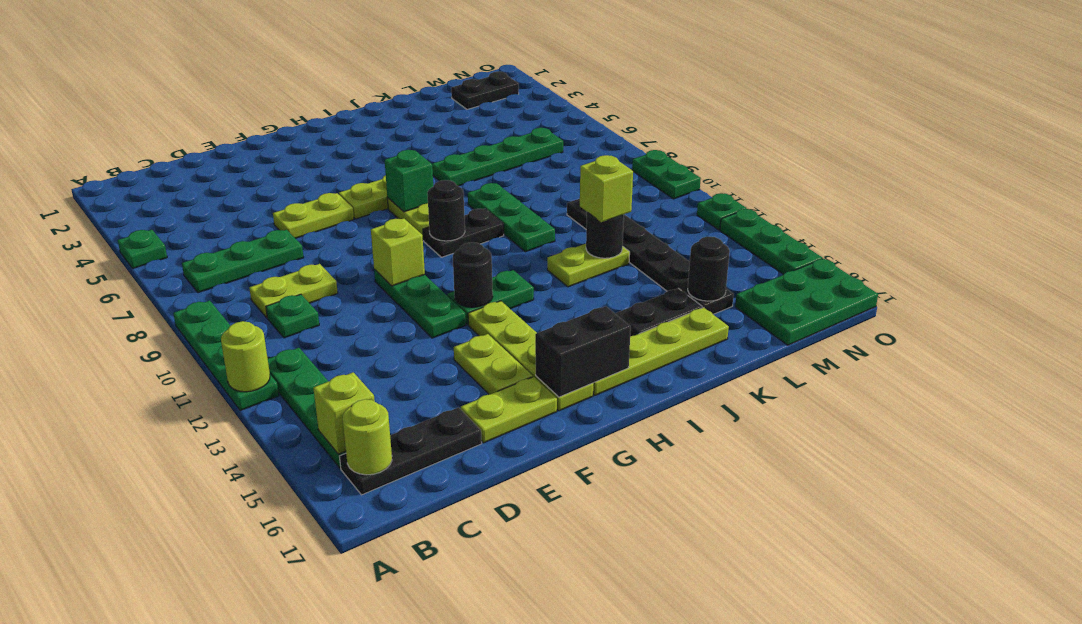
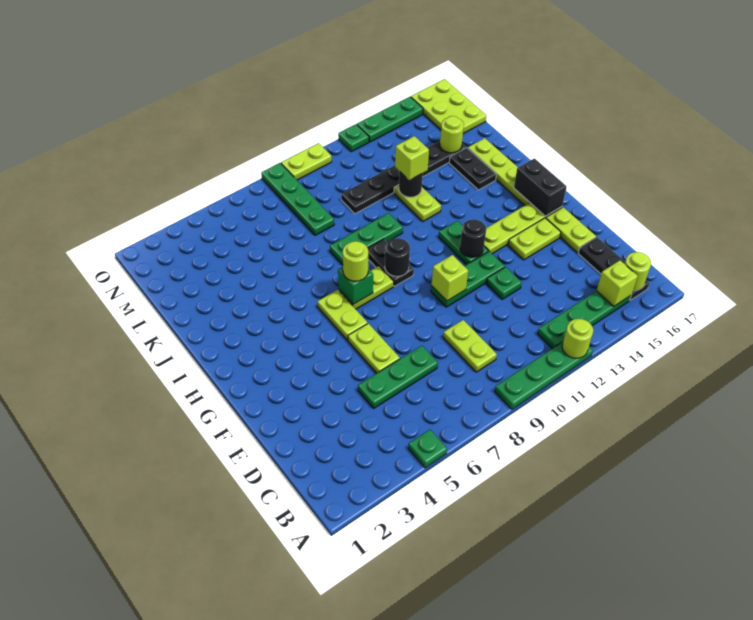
green 1x3 plate [182,230,304,293] -> green 1x3 plate turned to [358,346,438,408]
green 1x1 plate [266,294,319,338] -> green 1x1 plate moved to [487,267,522,299]
none -> lime 1x1 round brick [343,241,368,281]
green 1x4 plate [432,128,563,186] -> green 1x4 plate moved to [261,163,334,236]
black 1x1 round brick [688,237,730,301] -> lime 1x1 round brick [440,116,464,153]
black 1x2 plate [451,72,519,109] -> none
green 2x3 plate [735,259,878,345] -> lime 2x3 plate [411,79,487,134]
green 1x2 plate [632,150,701,199] -> lime 1x2 plate [281,143,332,180]

